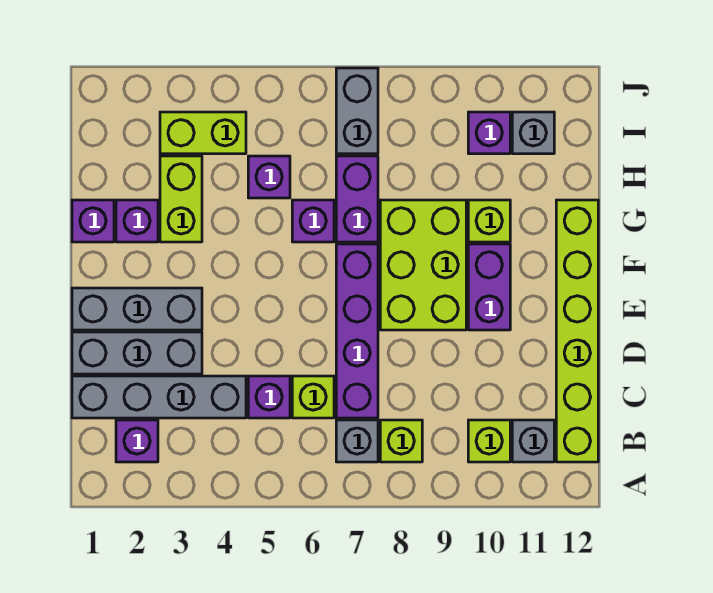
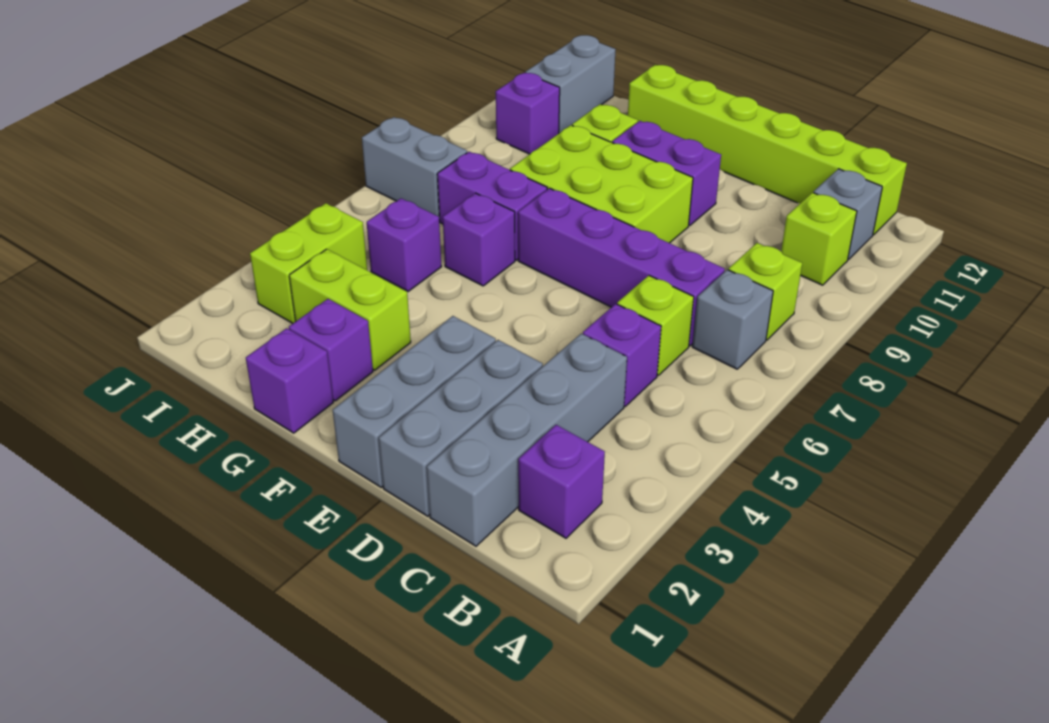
grey 1x1 brick [512,112,554,154] -> grey 1x2 brick [525,35,616,133]

